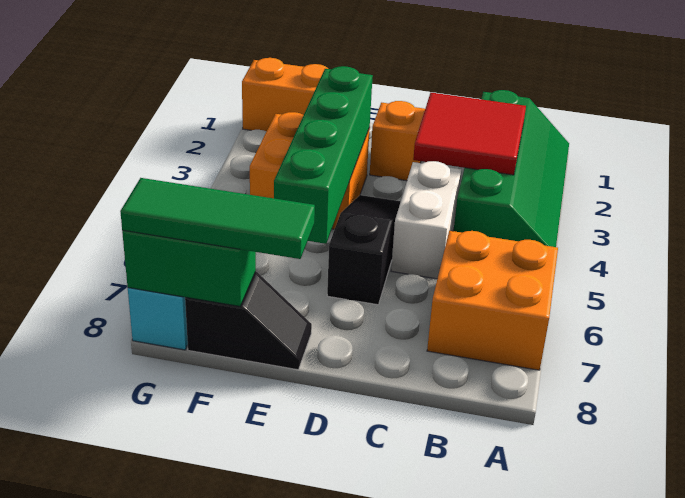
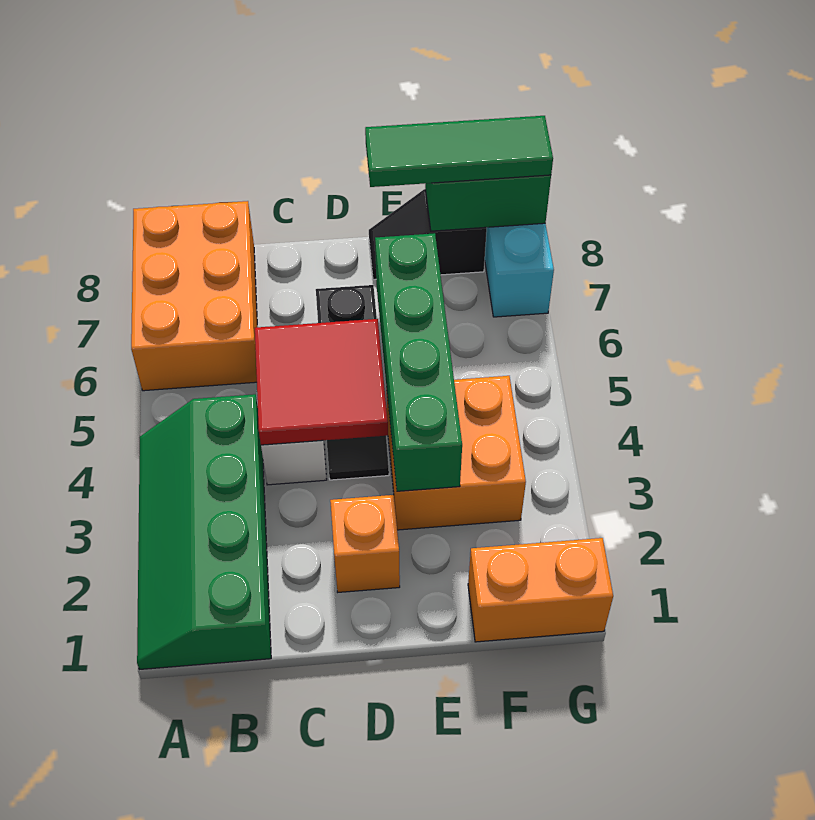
orange 2x2 brick [427,231,558,370] -> orange 2x3 brick [131,201,257,391]
red 2x2 tile [413,93,526,175] -> red 2x2 tile moved to [255,319,388,445]

